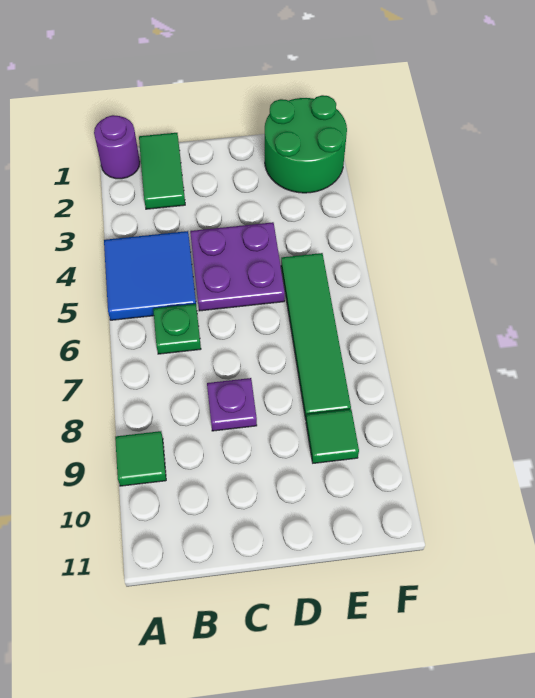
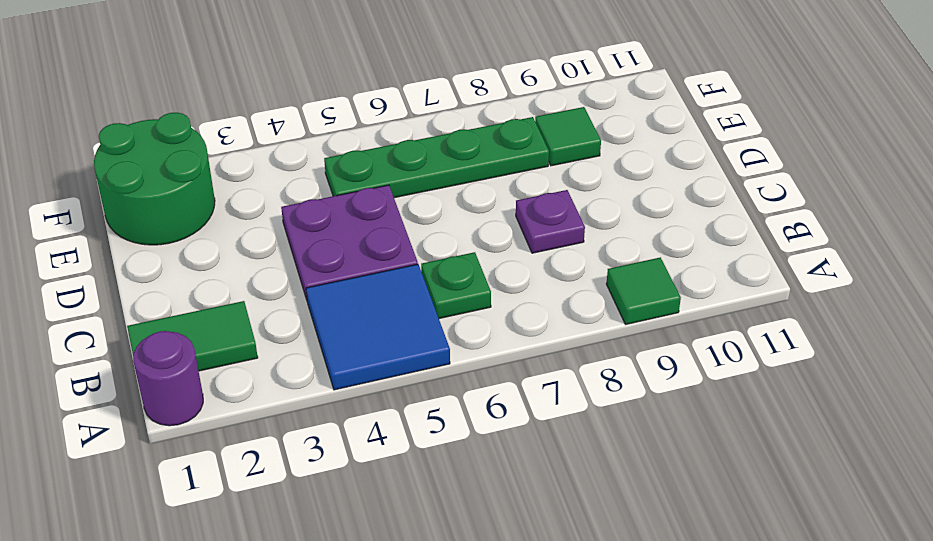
green 1x4 tile [281,253,351,419] -> green 1x4 plate [324,117,549,198]

